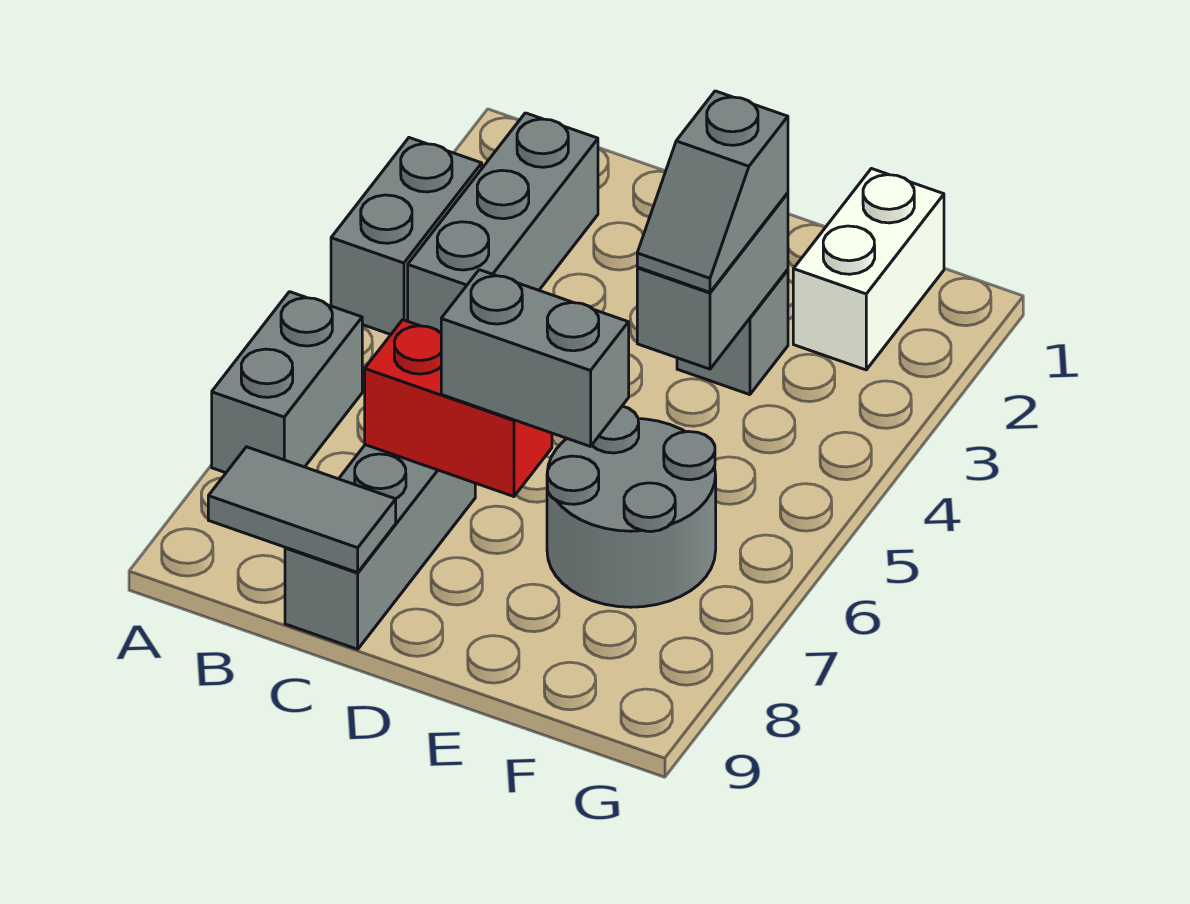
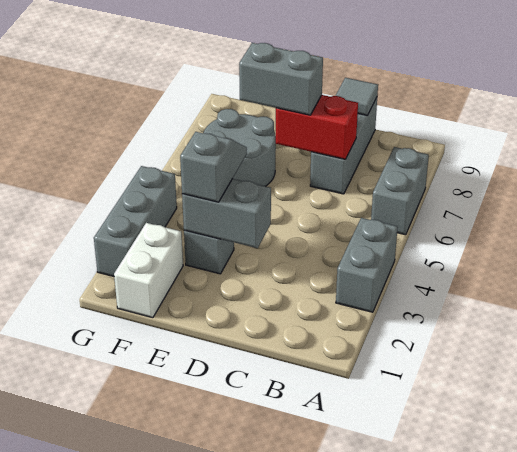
grey 1x3 brick [408,113,598,333] -> grey 1x3 brick moved to [94,166,177,276]
grey 1x2 tile [208,447,396,572] -> grey 1x1 tile [336,78,378,116]
grey 1x2 brick [637,193,788,369] -> grey 1x2 brick turned to [182,179,271,248]

